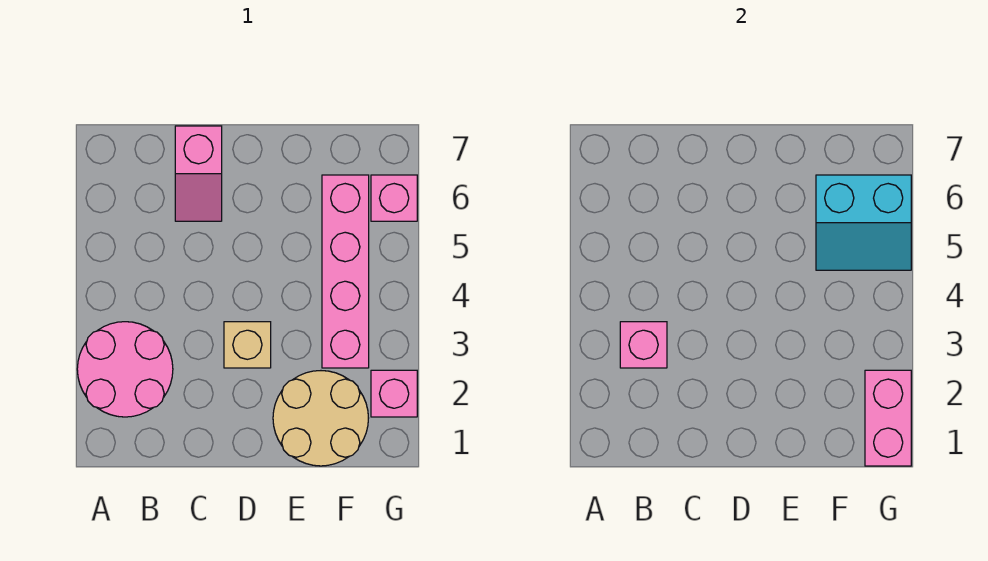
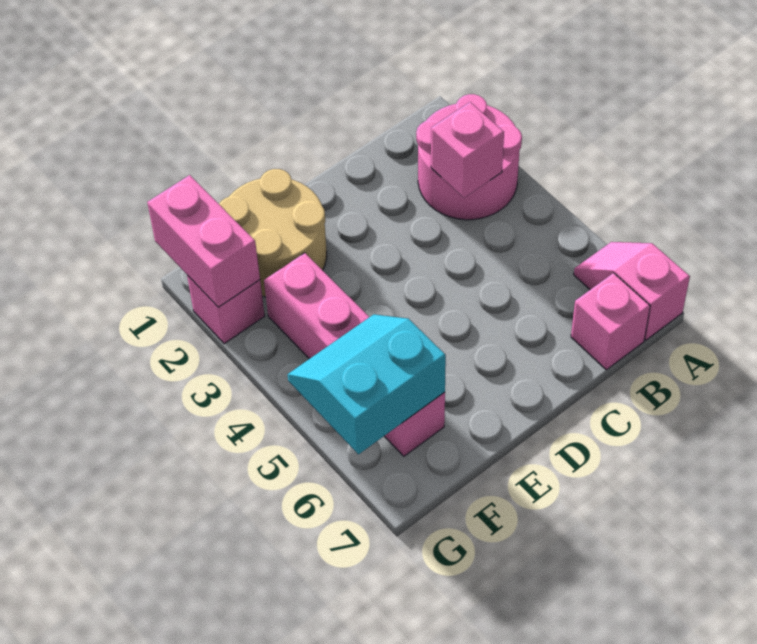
pink 1x2 slope [175,126,222,221] -> pink 1x2 slope moved to [574,242,690,340]
tan 1x1 brick [224,322,271,368] -> none
pink 1x1 brick [371,175,417,221] -> pink 1x1 brick moved to [571,273,650,370]

